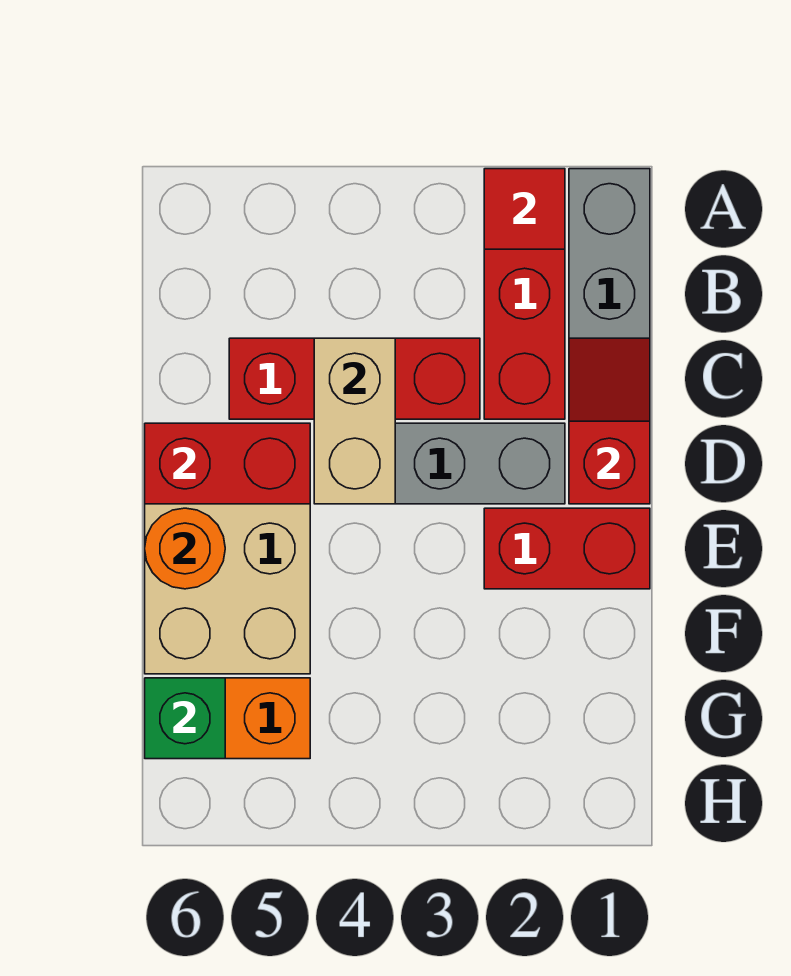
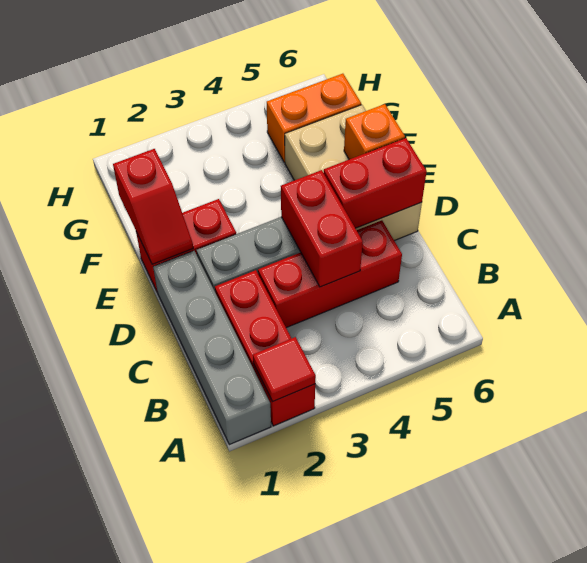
red 1x2 slope [569,338,650,504] -> red 1x2 slope moved to [113,149,193,264]
tan 1x2 brick [314,338,395,504] -> red 1x2 brick [281,170,363,287]
orange 1x1 round brick [145,508,225,589] -> orange 1x1 brick [344,104,405,159]
green 1x1 brick [145,678,225,759] -> none

